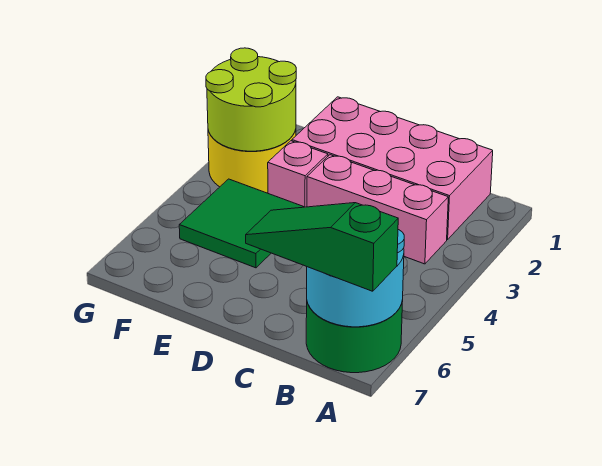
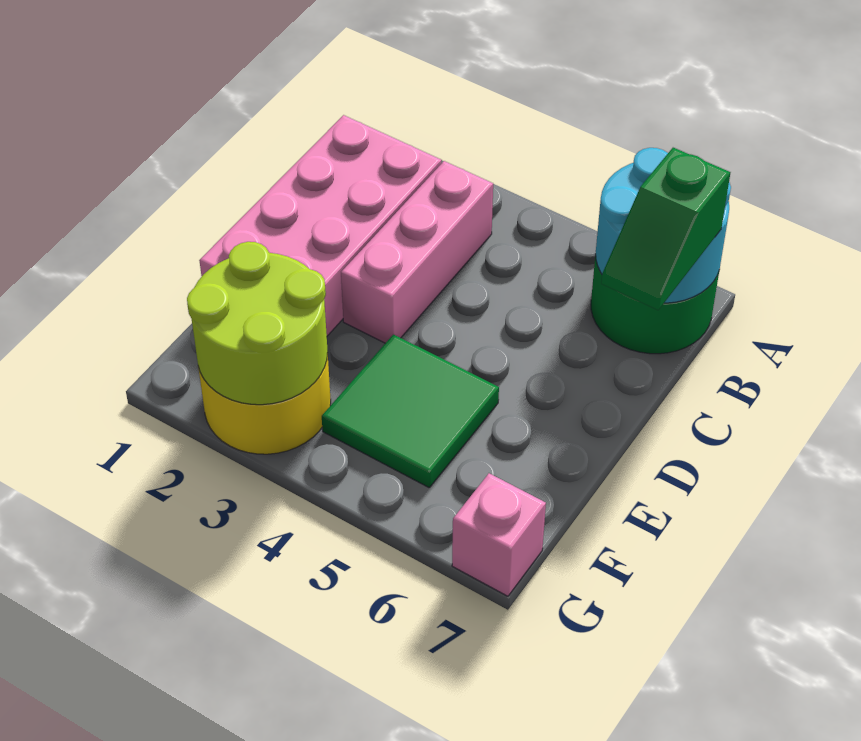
green 1x3 slope [246,203,398,291] -> green 1x2 slope [601,148,730,310]
pink 1x1 brick [268,141,328,207] -> pink 1x1 brick moved to [452,473,546,596]

